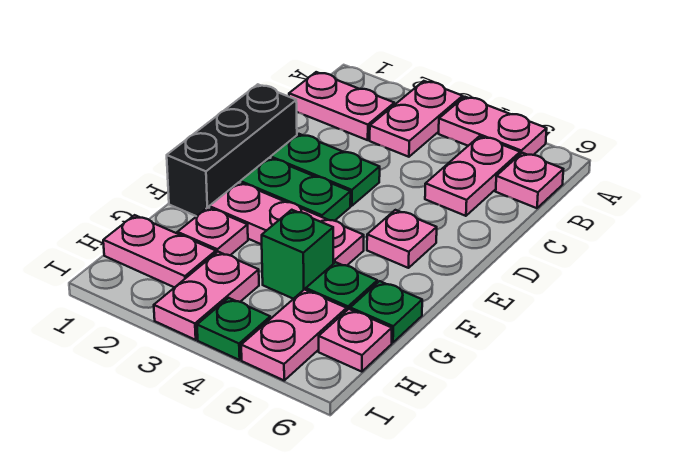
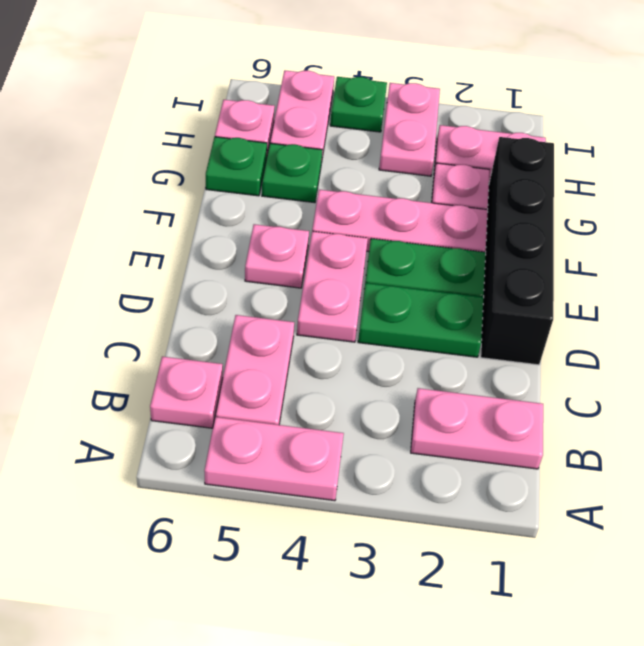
pink 1x2 plate [370,81,463,157] -> pink 1x2 plate moved to [297,231,368,342]
black 1x3 brick [167,84,297,216] -> black 1x4 brick [481,137,554,365]
green 1x1 brick [262,210,333,299] -> none

